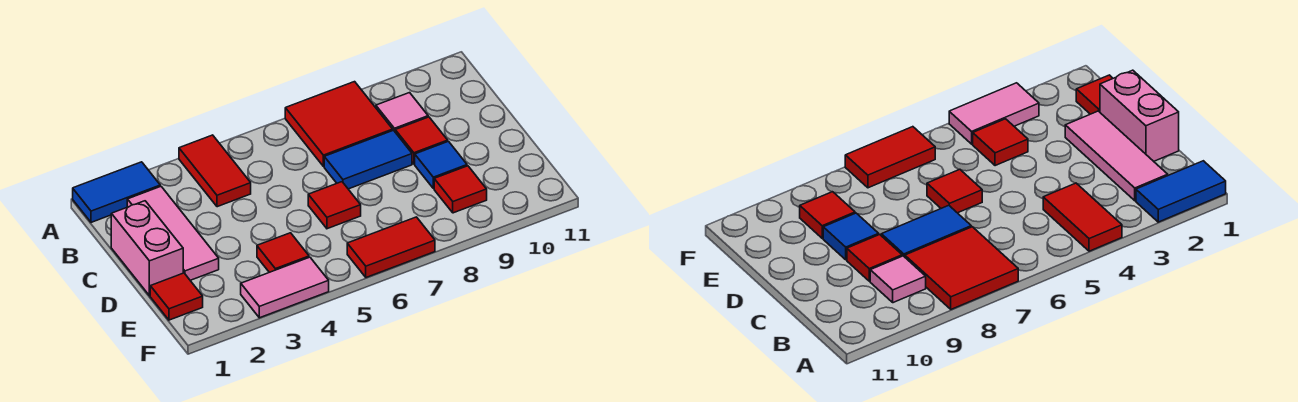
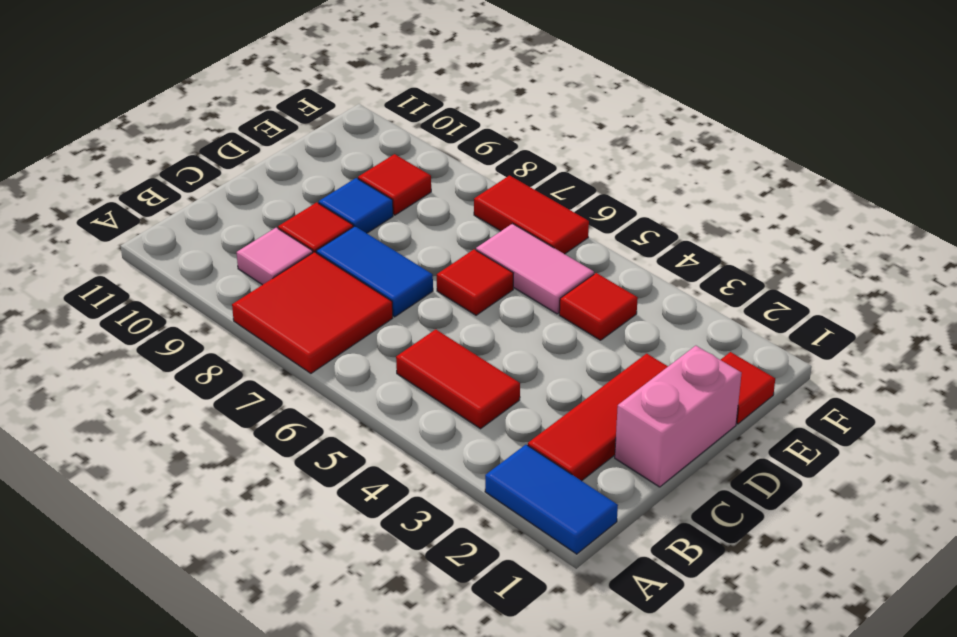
red 1x2 tile [179,135,251,207] -> red 1x2 tile turned to [396,329,520,429]
pink 1x3 tile [127,186,219,280] -> red 1x3 tile [528,354,668,481]
pink 1x2 tile [241,257,329,318] -> pink 1x2 tile moved to [476,224,594,314]

